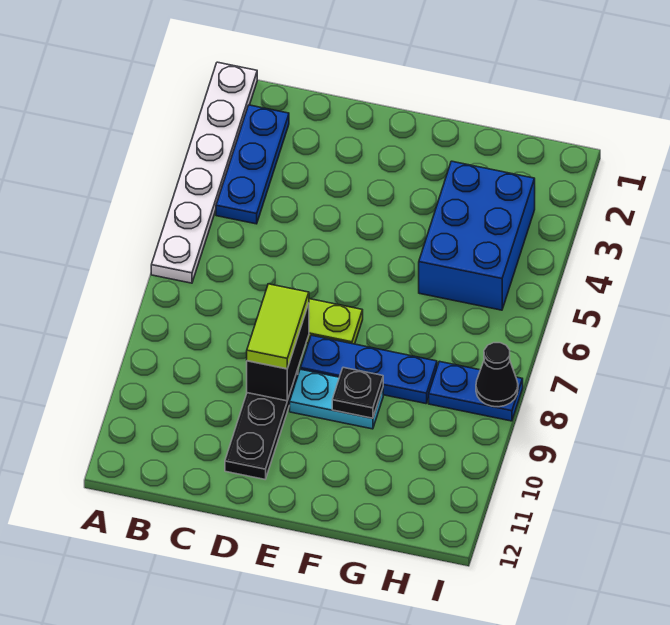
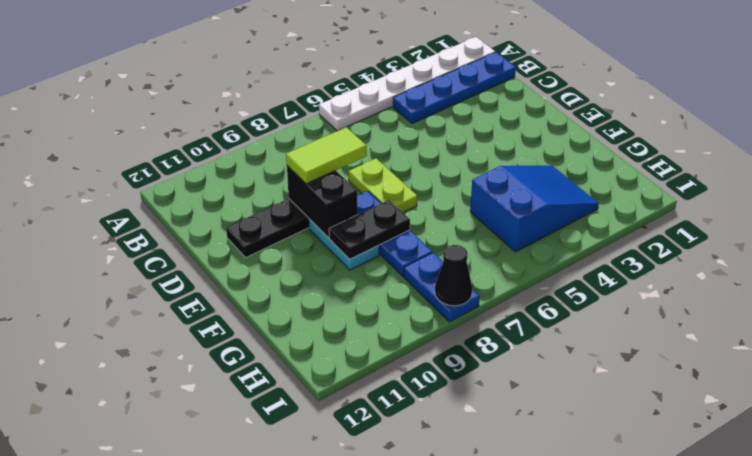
blue 1x3 plate [216,105,289,224] -> blue 1x4 plate [393,52,516,123]
black 1x2 brick [247,304,309,401] -> black 1x2 brick turned to [287,166,358,238]
black 1x1 plate [332,367,383,418] -> black 1x2 plate [329,200,410,259]
blue 2x3 brick [419,161,535,310] -> blue 2x3 slope [470,166,599,252]

